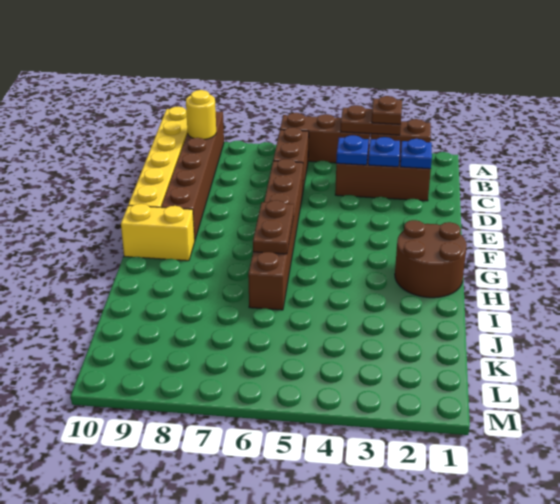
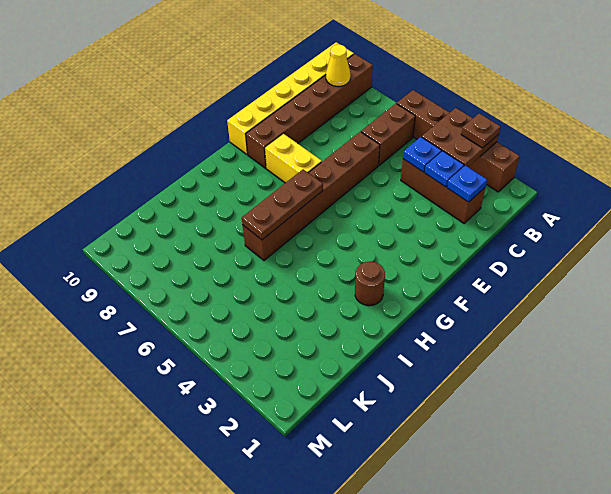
brown 1x2 plate [341,105,401,135] -> brown 2x2 plate [422,108,499,167]
yellow 1x1 round brick [186,90,216,139] -> yellow 1x1 cone [326,45,351,86]
brown 2x2 round brick [395,220,467,298] -> brown 1x1 round brick [355,262,385,306]
brown 1x2 plate [253,200,294,254] -> brown 1x3 plate [242,169,323,240]
yellow 1x2 brick [121,204,195,261] -> yellow 1x2 brick moved to [265,134,322,183]

